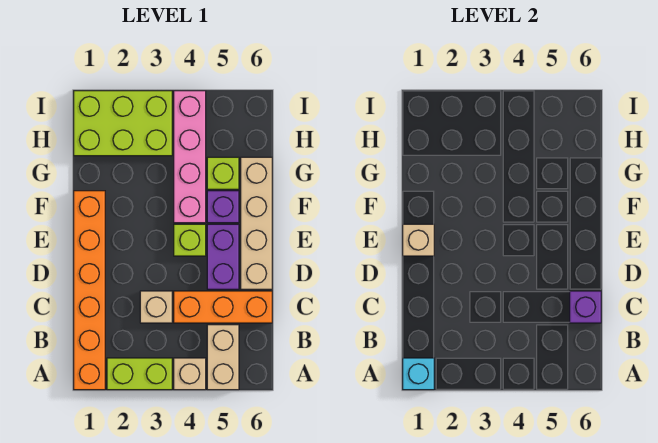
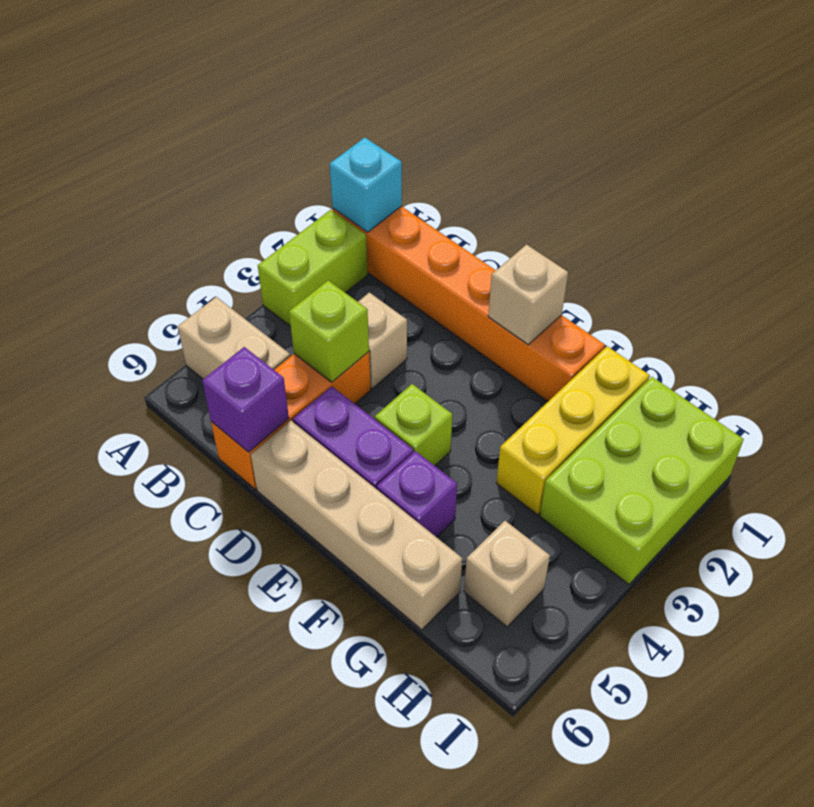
tan 1x1 brick [174,358,206,390] -> tan 1x1 brick moved to [464,521,550,627]
pink 1x4 brick [174,91,206,223] -> none
none -> yellow 1x3 brick [496,346,650,515]
lime 1x1 brick [207,157,239,189] -> lime 1x1 brick moved to [289,280,369,382]

